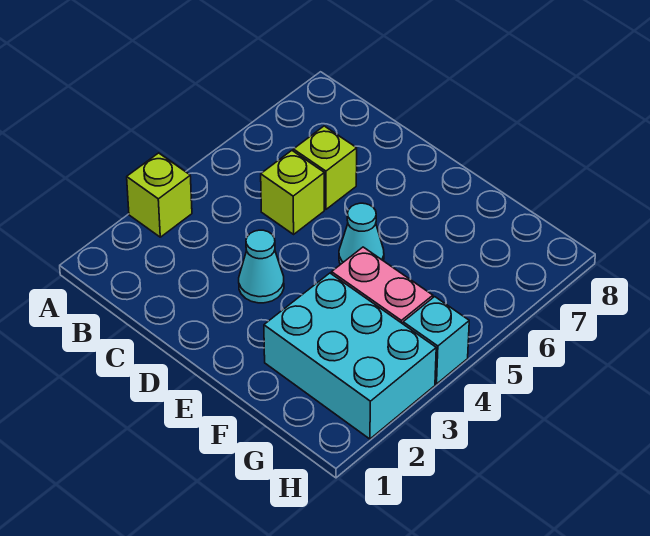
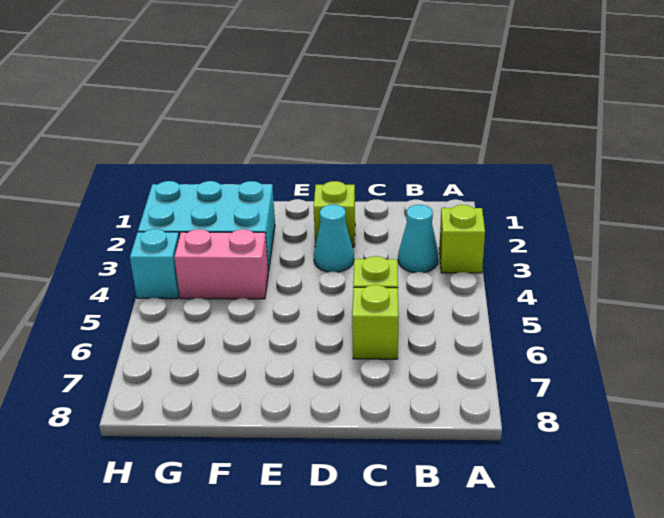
none -> lime 1x1 brick [314,181,355,247]
cyan 1x1 cone [339,203,384,265] -> cyan 1x1 cone moved to [398,205,439,272]

